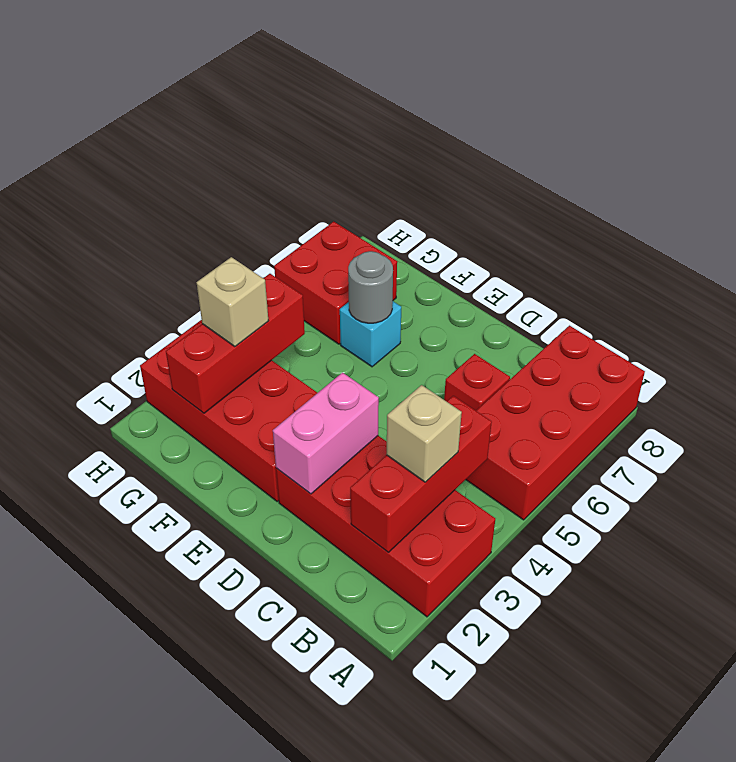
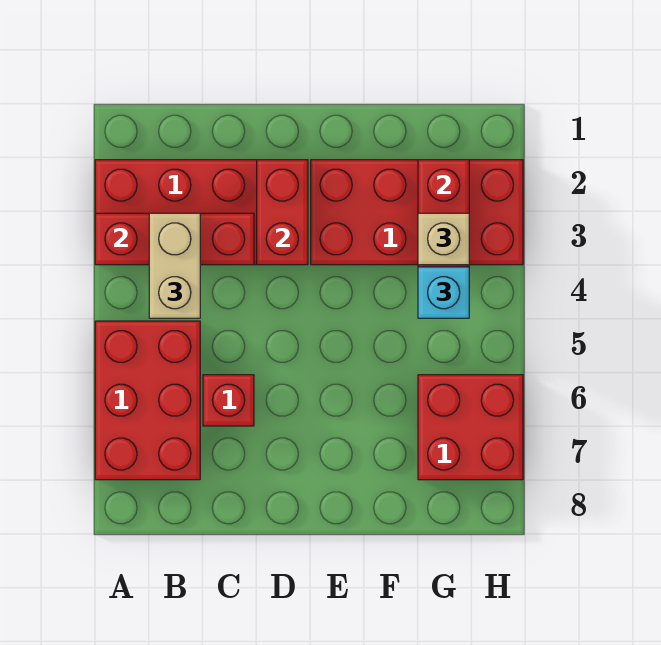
red 2x4 brick [466,326,645,520] -> red 2x3 brick [95,321,200,480]
red 1x3 brick [350,396,492,552] -> red 1x3 brick turned to [95,213,254,265]
tan 1x1 brick [387,385,462,482] -> tan 1x2 brick [149,213,200,318]
pink 1x2 brick [273,373,379,494] -> red 1x2 brick [257,160,308,265]
cyan 1x1 brick [340,302,401,367] -> cyan 1x1 brick moved to [418,267,469,318]
grey 1x1 round brick [348,251,393,323] -> none

